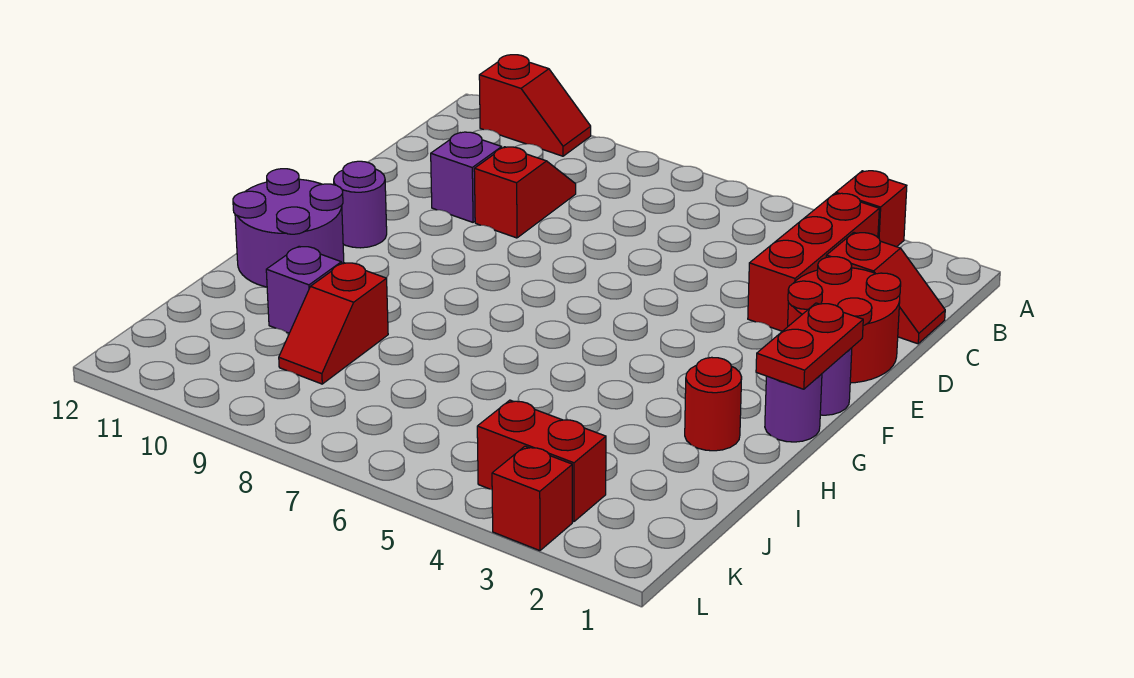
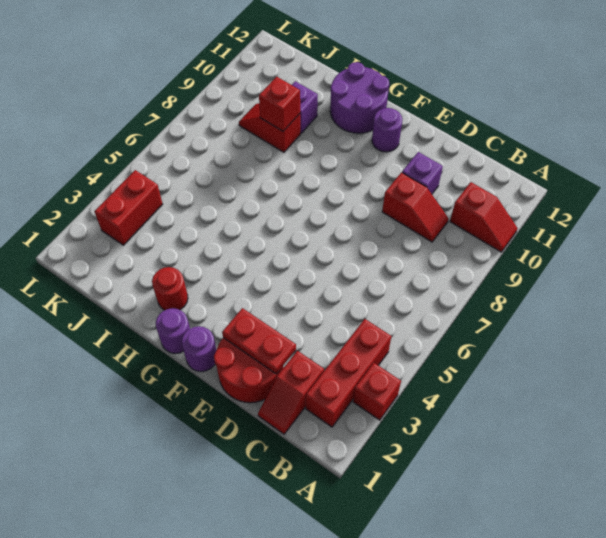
red 1x2 slope [479,55,591,156] -> red 1x2 slope turned to [450,182,518,252]
red 1x3 brick [748,193,879,331] -> red 1x3 brick turned to [306,319,391,427]
red 1x2 plate [756,303,863,389] -> red 1x2 plate moved to [222,308,296,374]
red 1x1 brick [492,446,572,551] -> red 1x1 brick moved to [259,77,300,131]

